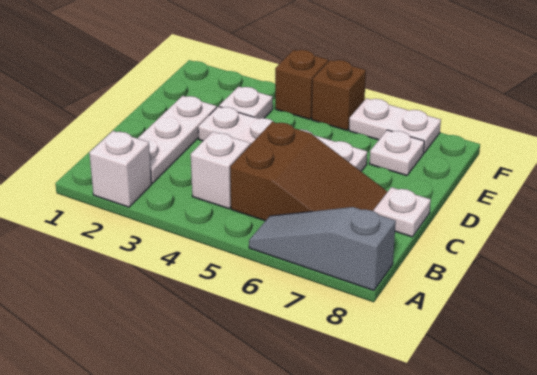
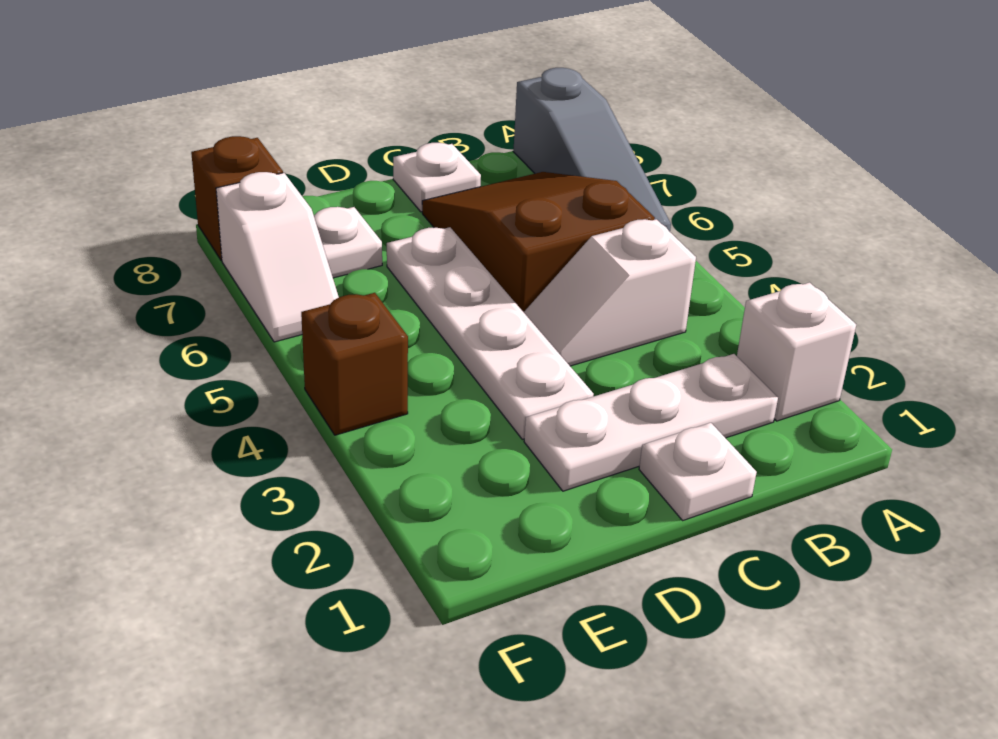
white 1x1 plate [219,87,273,119] -> white 1x1 plate moved to [639,423,757,520]
brown 1x1 brick [312,60,366,130] -> brown 1x1 brick moved to [191,136,283,260]
white 1x2 plate [349,98,441,153] -> white 1x2 slope [216,172,339,342]

